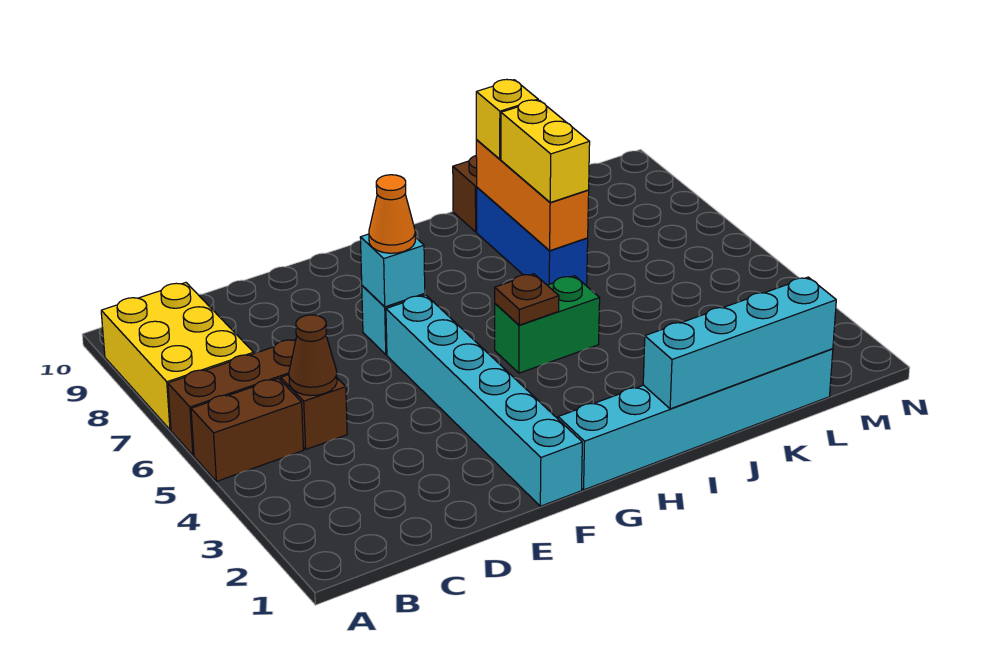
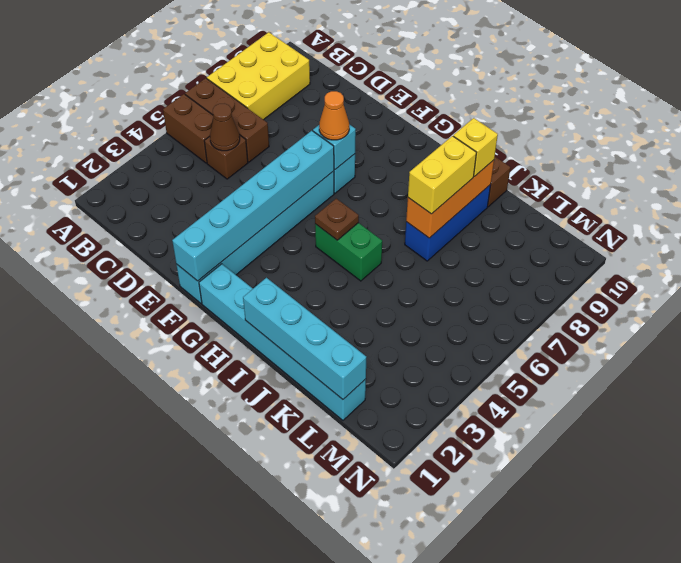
none -> cyan 1x6 brick [172,131,334,281]

